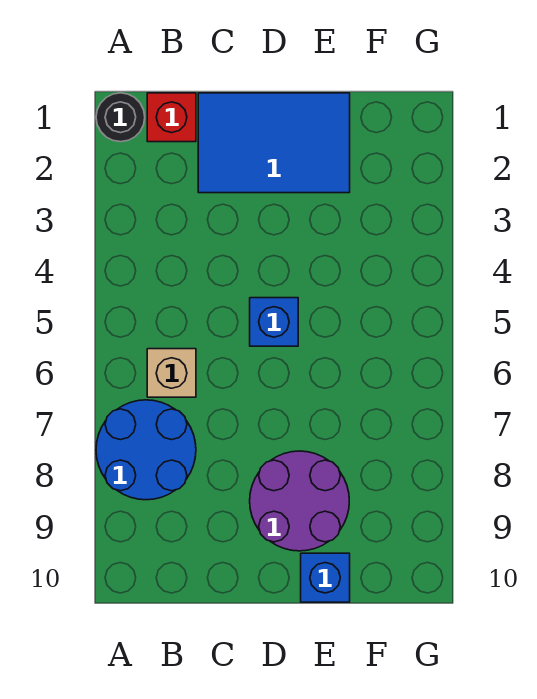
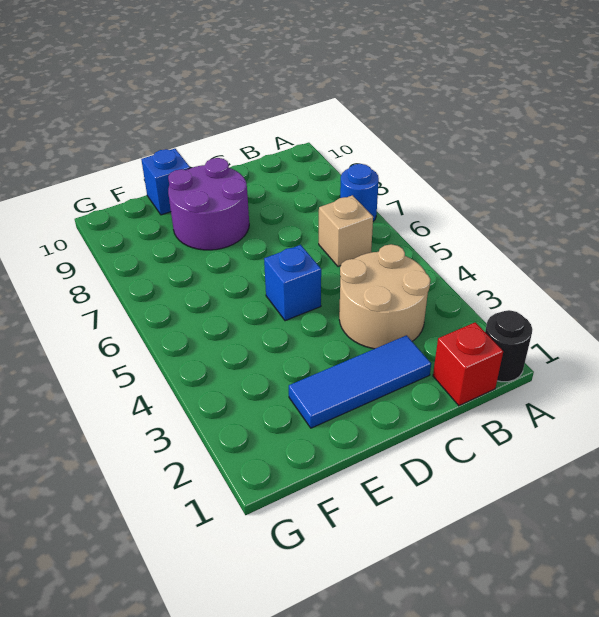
blue 2x2 round brick [96,400,196,500] -> blue 1x1 round brick [340,164,379,221]
none -> tan 2x2 round brick [339,244,431,349]
blue 2x3 tile [198,93,350,193] -> blue 1x3 tile [289,335,431,428]

